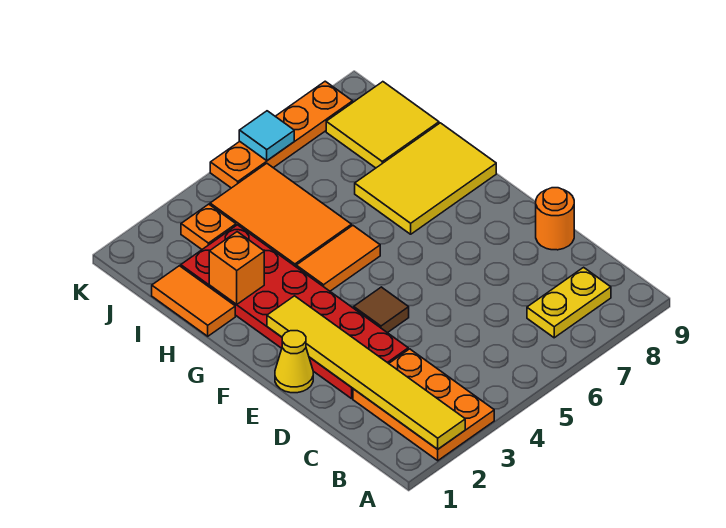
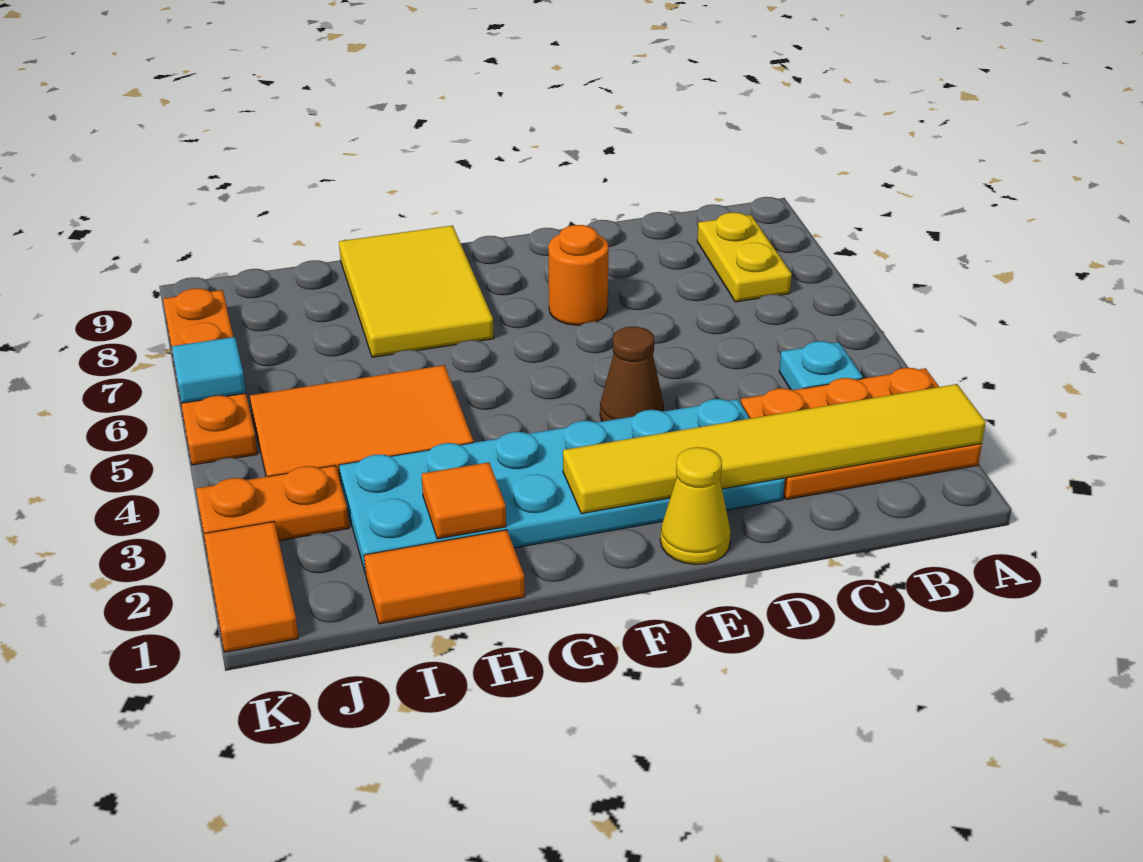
none -> cyan 1x1 plate [779,341,863,390]
red 2x6 plate [181,225,408,399] -> cyan 2x6 plate [339,399,785,574]
orange 1x1 round brick [536,188,574,250] -> orange 1x1 round brick moved to [548,225,609,325]
brown 1x1 tile [354,287,409,333] -> brown 1x1 cone [600,326,664,421]
orange 1x2 tile [296,226,380,291] -> orange 1x2 tile moved to [204,522,298,652]
orange 1x1 brick [209,232,264,304] -> orange 1x1 tile [422,462,506,539]
yellow 2x2 tile [326,82,439,168] -> none
orange 1x1 plate [181,204,236,249] -> orange 1x2 plate [196,466,349,541]

